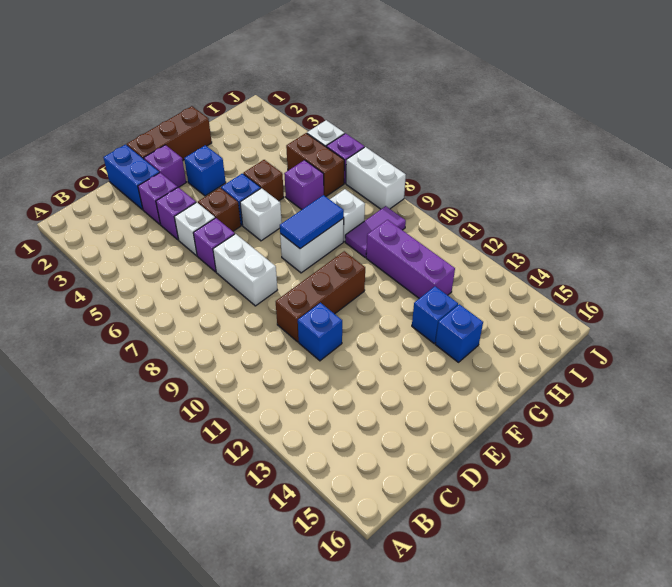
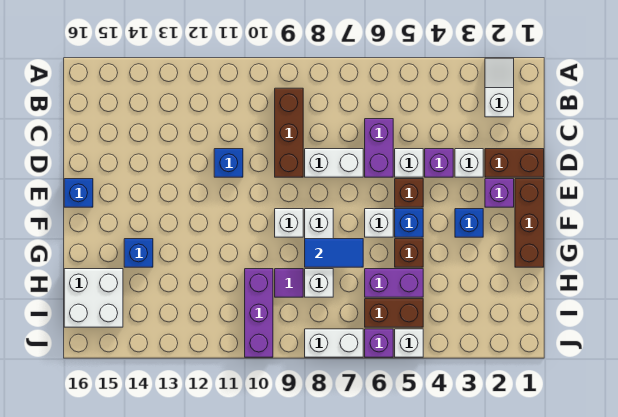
none -> white 1x2 slope [485,58,514,117]
blue 1x2 brick [103,145,159,210] -> brown 1x2 brick [485,149,544,177]
purple 1x1 brick [138,173,177,224] -> white 1x1 brick [455,149,483,177]
purple 1x1 brick [193,218,235,272] -> purple 1x2 brick [365,119,393,177]
brown 1x3 brick [276,251,365,342] -> brown 1x3 brick moved to [275,88,303,177]
blue 1x2 tile [280,195,344,249] -> blue 1x2 tile turned to [305,239,363,267]
none -> white 1x1 brick [275,209,303,237]
blue 1x1 brick [412,286,458,343] -> blue 1x1 brick moved to [64,179,93,207]
purple 1x1 brick [284,160,324,210] -> purple 1x2 brick [365,269,423,297]
purple 1x2 tile [345,206,406,257] -> purple 1x1 tile [275,269,303,297]
purple 1x3 brick [366,220,455,298] -> purple 1x3 brick turned to [245,269,273,357]
none -> white 2x2 brick [64,269,123,327]

